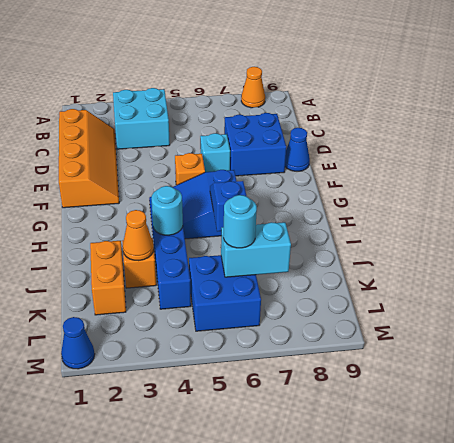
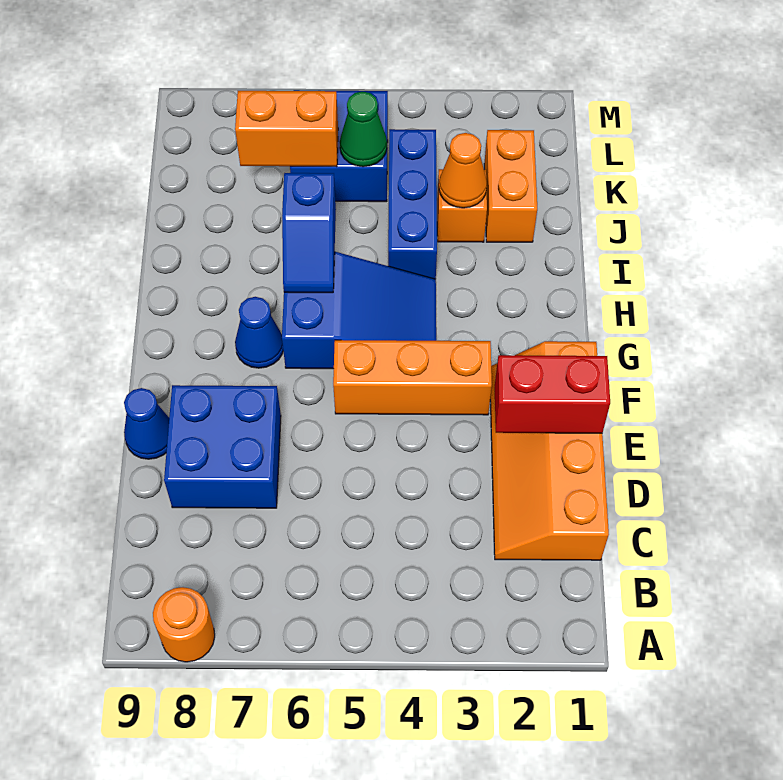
orange 1x1 cone [241,67,265,108] -> orange 1x1 round brick [153,587,215,662]
cyan 2x2 brick [113,88,170,149] -> none
none -> red 1x2 brick [495,355,610,433]
cyan 1x1 brick [200,133,230,172] -> none
orange 1x1 brick [175,153,205,185] -> orange 1x3 brick [333,340,492,415]
cyan 1x1 round brick [151,186,183,235] -> none
none -> green 1x1 cone [340,91,387,167]
cyan 1x2 brick [221,222,291,277] -> orange 1x2 brick [235,91,338,167]
cyan 1x1 round brick [223,195,257,248] -> none
blue 1x1 cone [61,317,95,369] -> blue 1x1 cone moved to [235,297,283,368]

